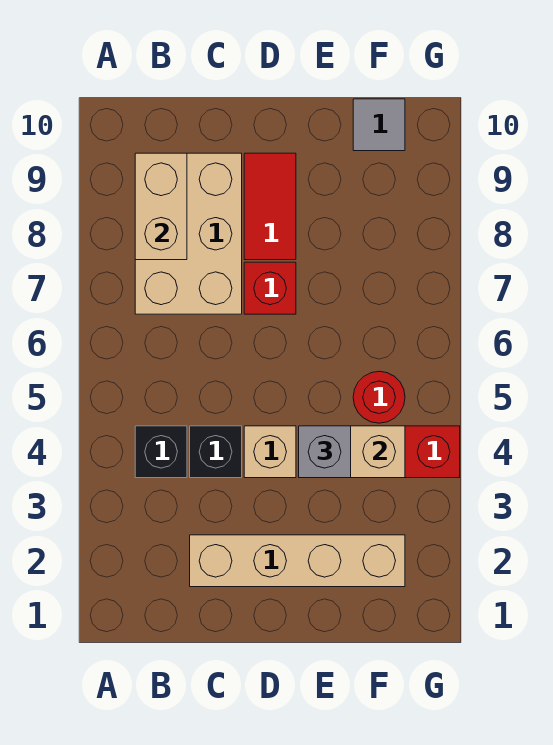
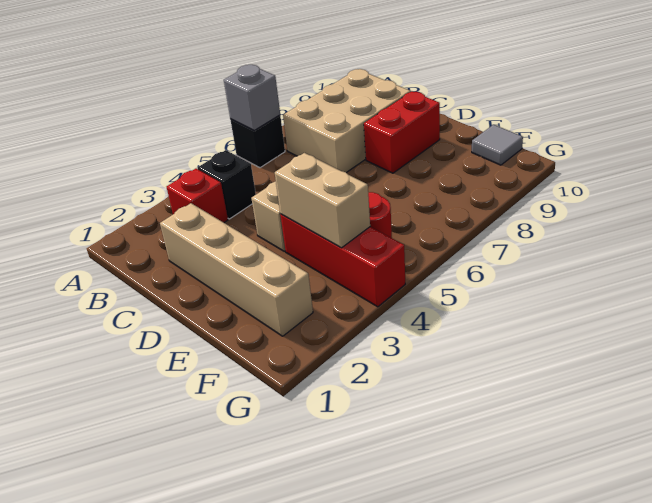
tan 1x2 brick [135,153,187,260] -> none
black 1x1 brick [190,426,242,478] -> black 1x1 brick moved to [230,115,285,168]
red 1x1 brick [244,262,296,314] -> red 1x1 brick moved to [167,169,228,223]
red 1x2 tile [244,153,296,260] -> red 1x2 brick [364,92,440,173]
grey 1x1 brick [299,426,351,478] -> grey 1x1 brick moved to [224,65,280,131]

